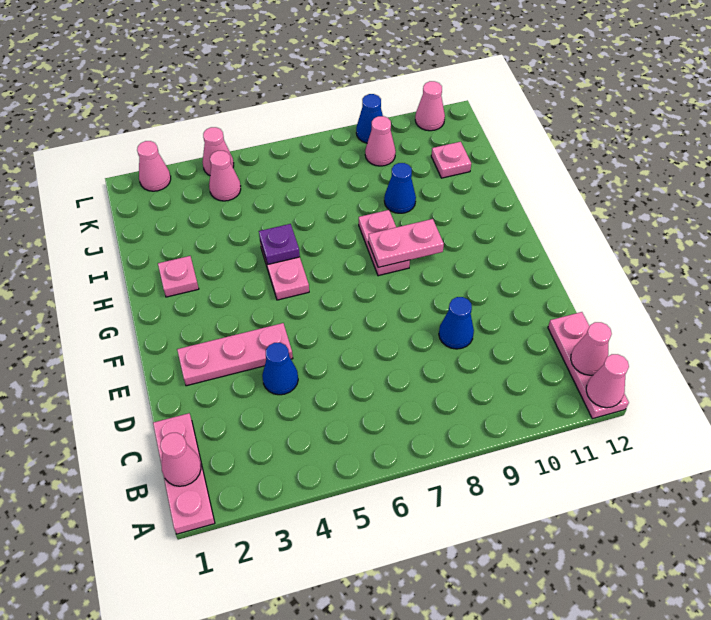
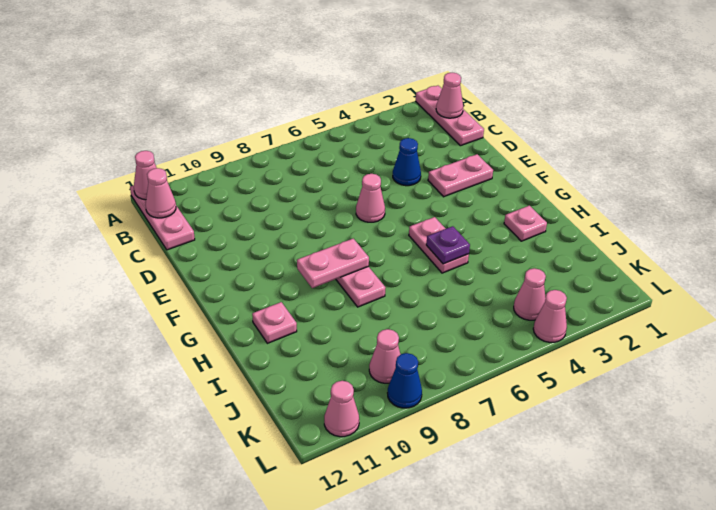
blue 1x1 cone [439,297,474,349] -> none
pink 1x3 plate [177,323,293,386] -> pink 1x2 plate [428,154,493,197]
blue 1x1 cone [384,163,416,213] -> none
pink 1x1 plate [431,142,471,178] -> pink 1x1 plate moved to [252,302,297,343]
pink 1x1 cone [137,141,171,191] -> pink 1x1 cone moved to [356,174,385,222]

